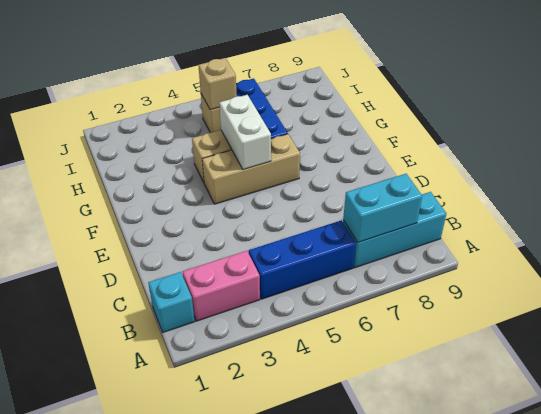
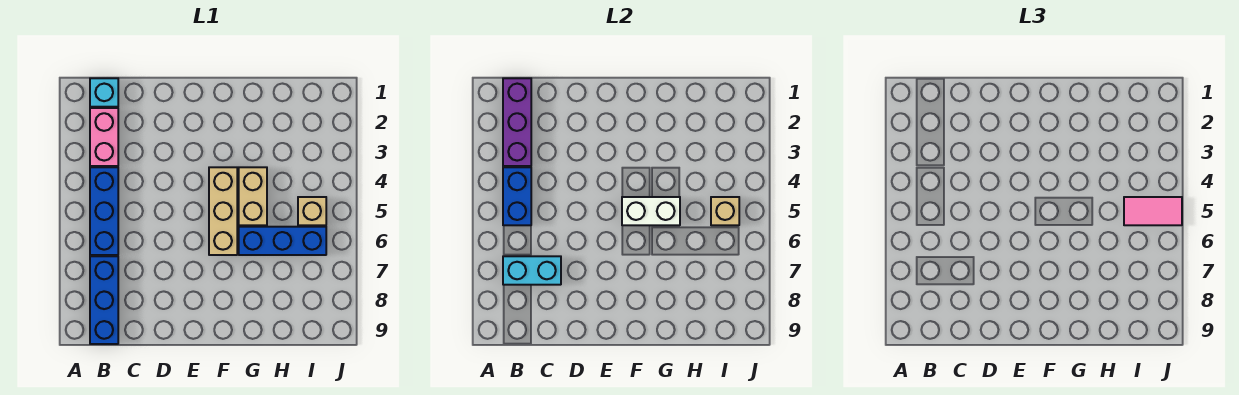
none -> purple 1x3 brick [503,78,531,166]
none -> blue 1x2 brick [503,167,531,225]
cyan 1x3 brick [343,192,446,268] -> blue 1x3 brick [90,256,118,344]
cyan 1x2 brick [343,174,422,242] -> cyan 1x2 brick turned to [503,256,561,285]
none -> pink 1x2 tile [1124,197,1182,225]

